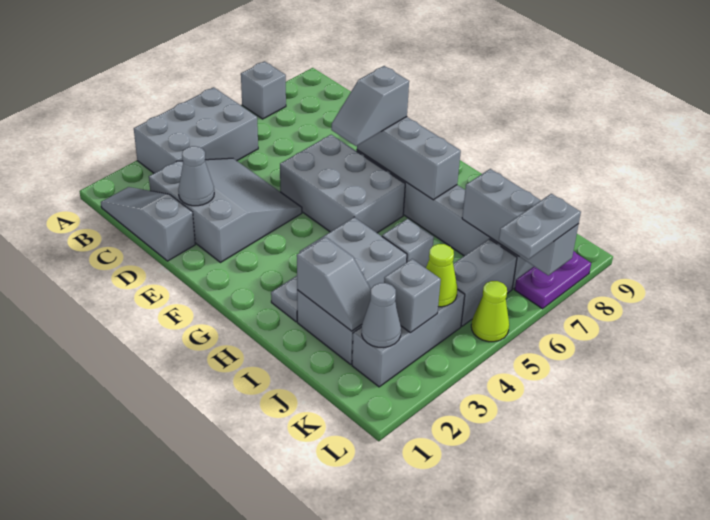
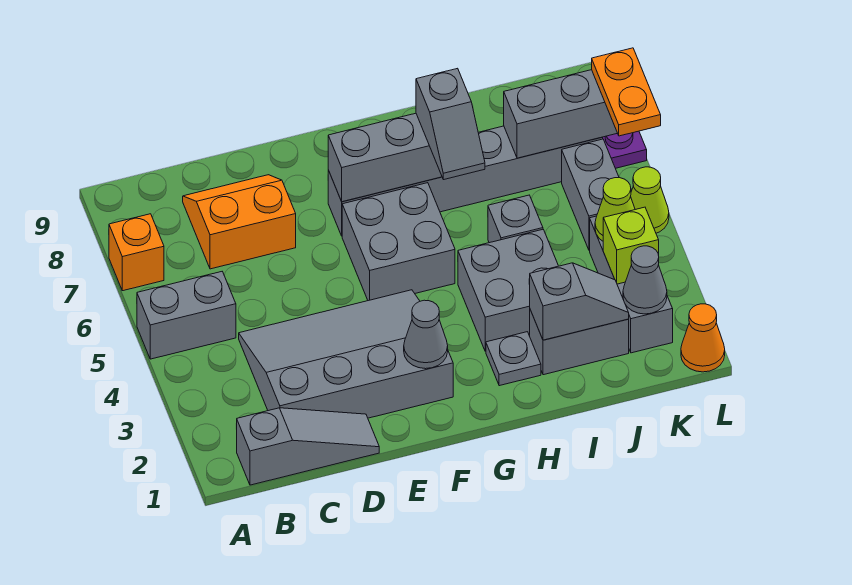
grey 2x3 brick [134,87,258,173] -> grey 1x2 brick [137,272,236,359]
grey 1x1 brick [241,61,286,119] -> orange 1x1 brick [109,214,164,291]
grey 1x3 slope [101,187,195,261] -> grey 1x3 slope turned to [237,408,379,485]
grey 3x3 slope [149,158,302,263] -> grey 3x4 slope [239,290,453,418]
none -> orange 2x2 slope [183,175,296,269]
grey 1x1 cone [178,146,214,206] -> grey 1x1 cone moved to [404,300,448,369]
grey 2x3 brick [280,135,405,233] -> grey 2x2 brick [342,183,455,301]
grey 1x2 slope [331,66,409,146] -> grey 1x2 slope moved to [416,68,485,180]
grey 1x1 brick [384,259,441,333] -> lime 1x1 brick [603,207,659,284]
none -> orange 1x1 cone [681,304,725,372]
grey 1x2 plate [499,194,581,259] -> orange 1x2 plate [592,48,661,136]

